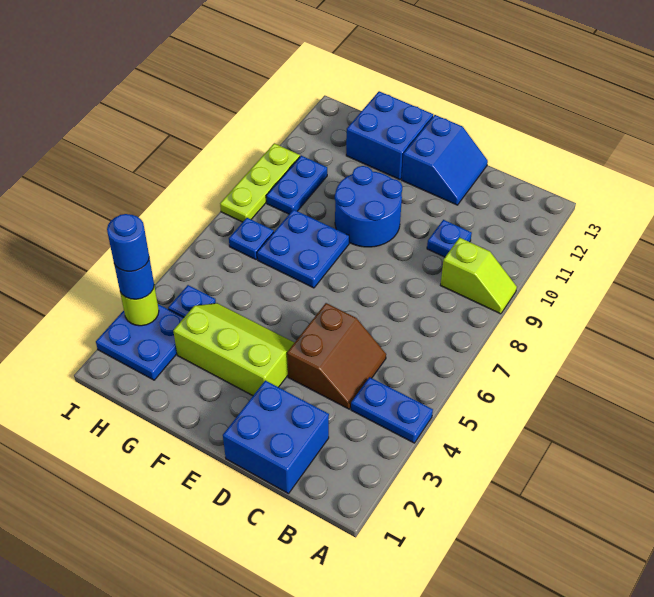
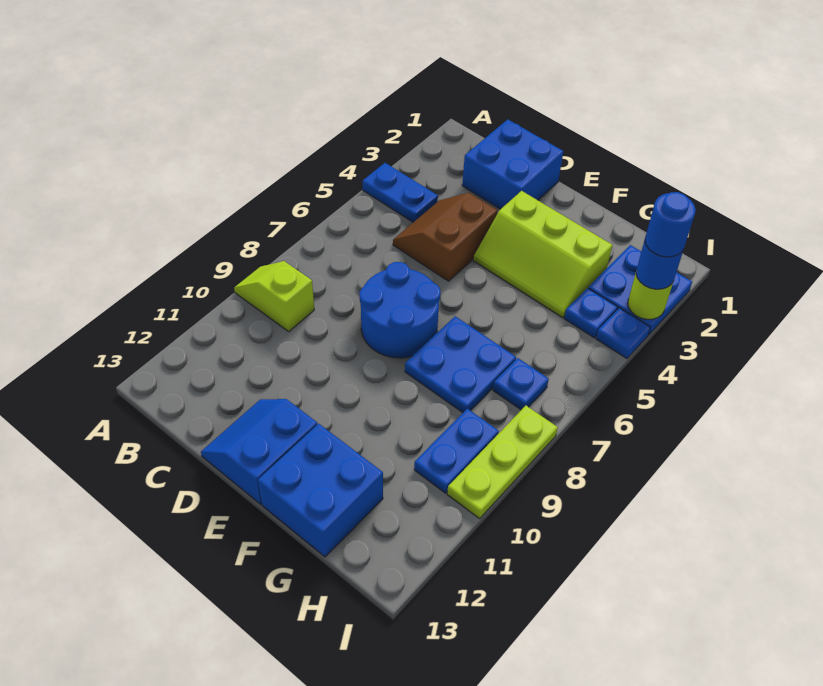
blue 1x1 plate [427,220,472,257] -> blue 1x1 plate moved to [596,308,650,359]
blue 2x2 round brick [335,166,402,247] -> blue 2x2 round brick moved to [359,262,441,358]

